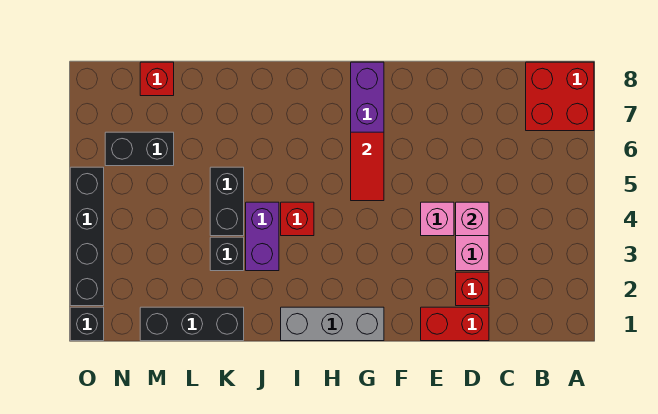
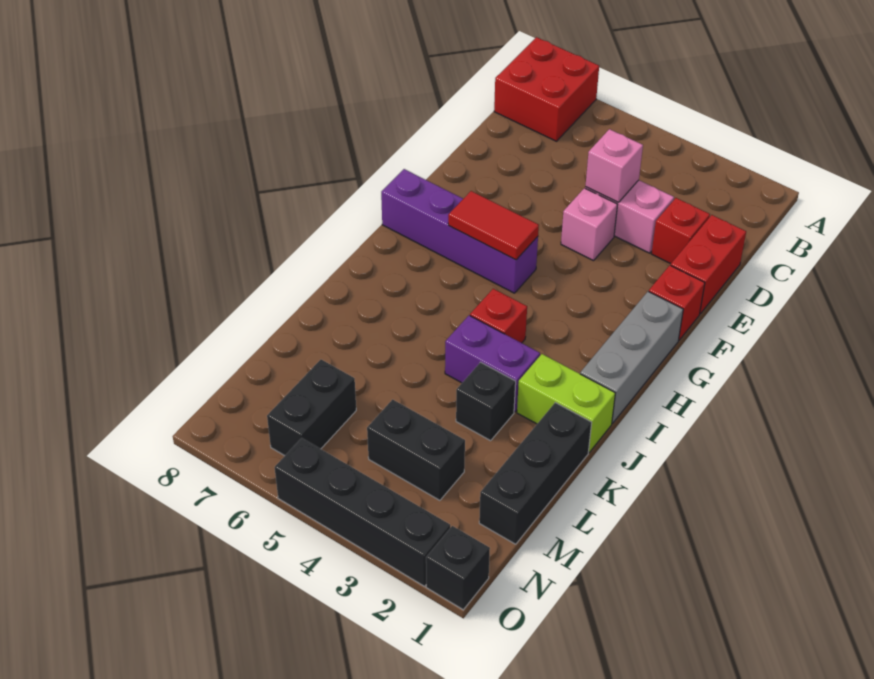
none -> lime 1x2 brick [517,354,615,452]
black 1x2 brick [210,167,244,236] -> black 1x2 brick moved to [367,400,465,500]
red 1x1 brick [140,62,174,96] -> red 1x1 brick moved to [649,265,705,340]

